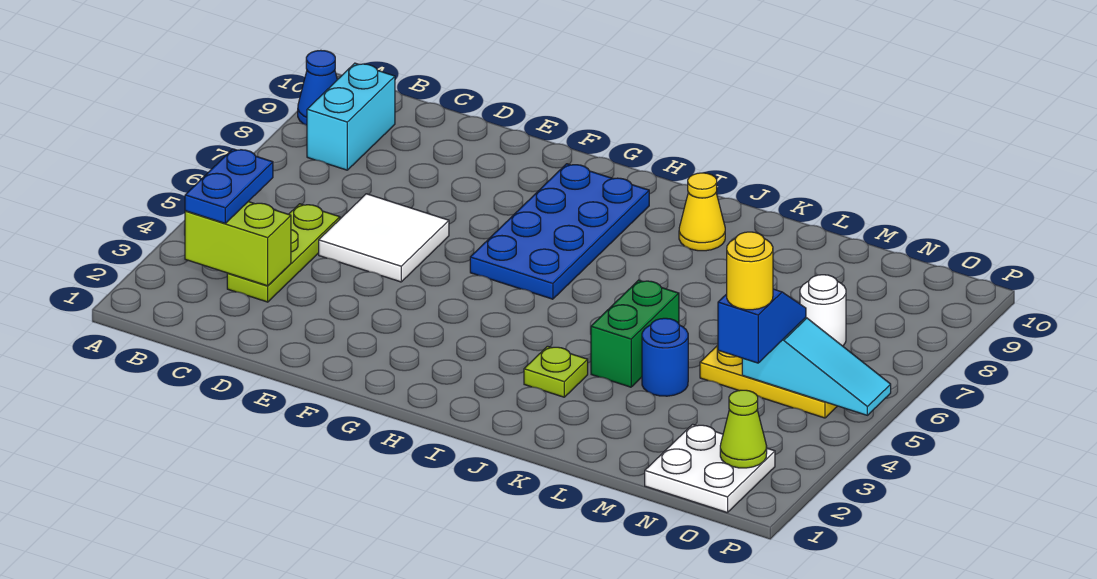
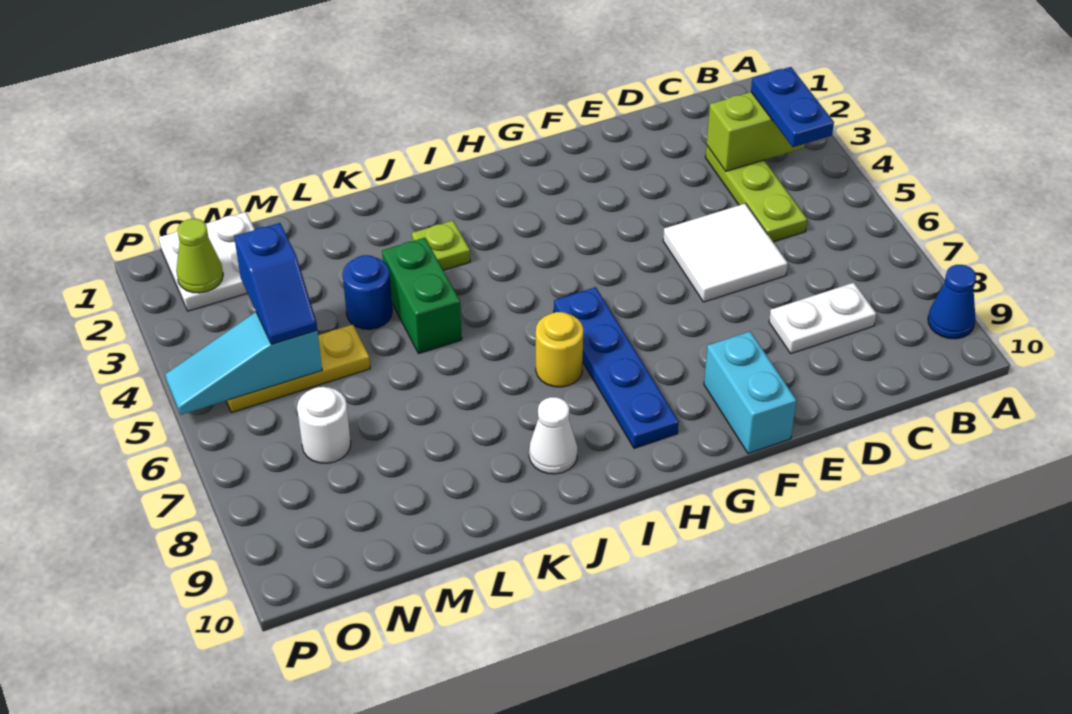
cyan 1x2 brick [307,63,395,170] -> cyan 1x2 brick moved to [704,331,797,454]
none -> white 1x2 plate [769,283,876,353]
blue 2x4 plate [470,164,649,299] -> blue 1x4 plate [554,287,679,448]
yellow 1x1 cone [679,173,725,251] -> white 1x1 cone [529,397,578,474]
yellow 1x1 round brick [727,232,773,310] -> yellow 1x1 round brick moved to [536,312,583,387]

